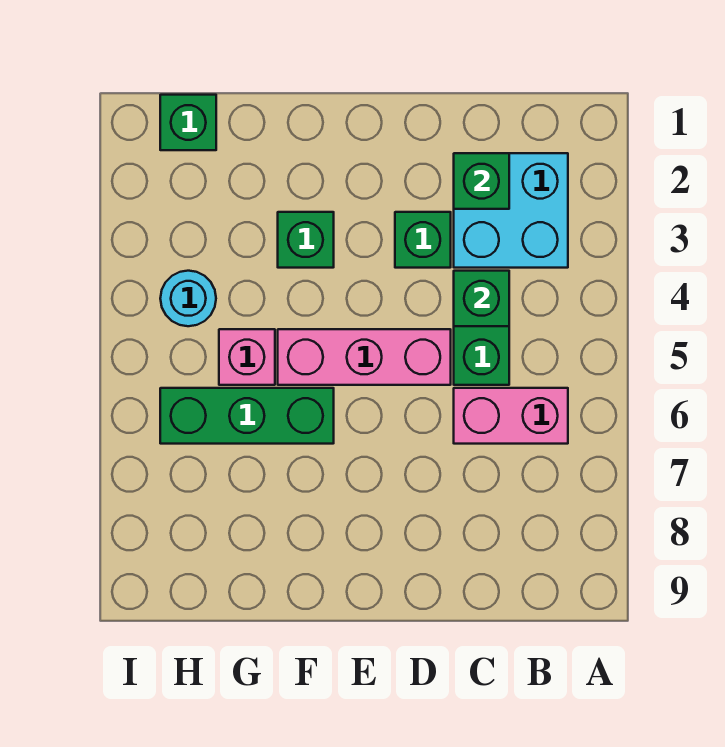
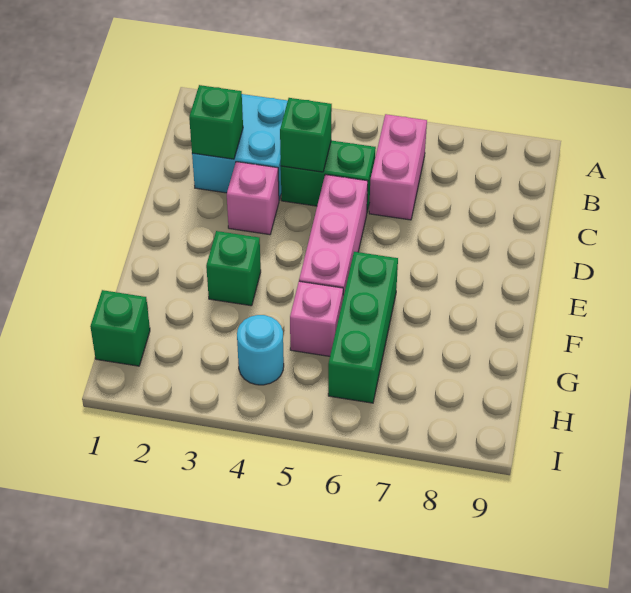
green 1x1 brick [395,212,451,268] -> pink 1x1 brick [227,162,279,235]

